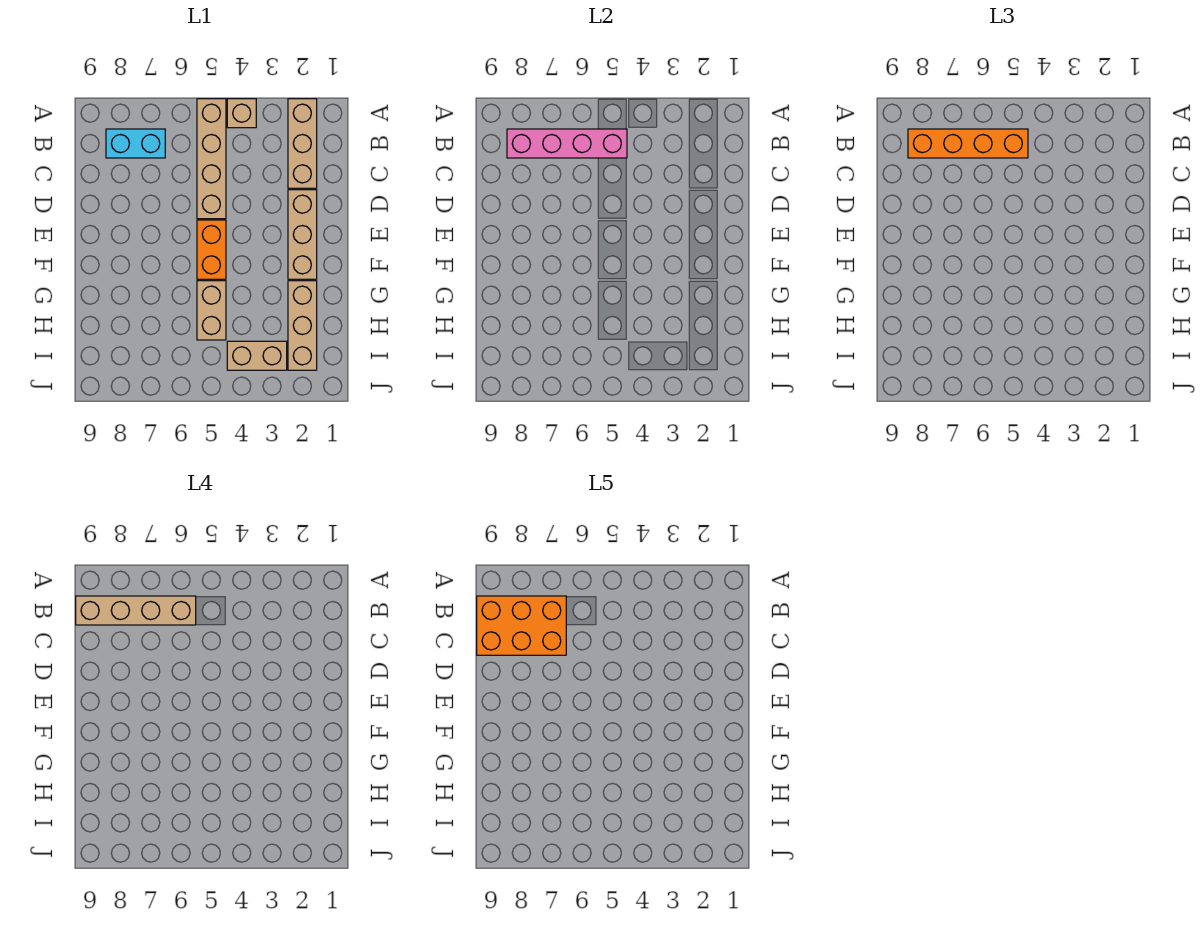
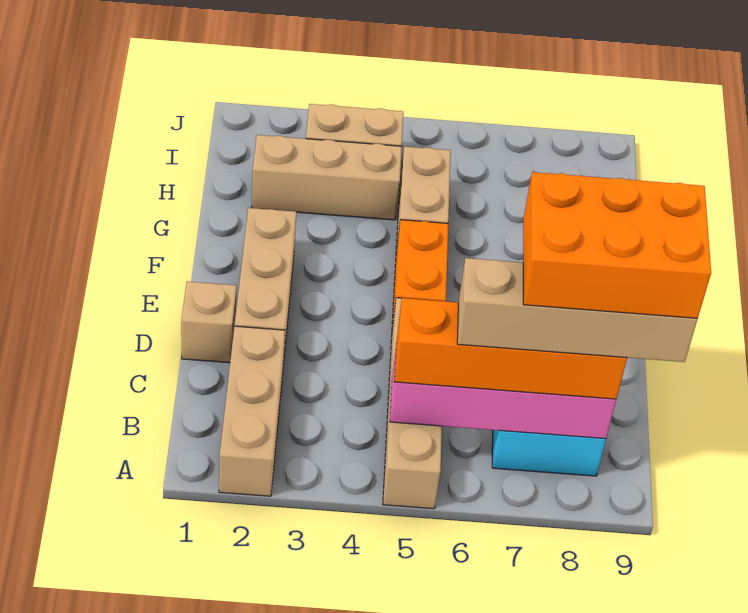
tan 1x1 brick [227,99,256,128] -> tan 1x1 brick moved to [181,281,237,363]
tan 1x3 brick [288,281,317,370] -> tan 1x3 brick turned to [251,135,402,220]

